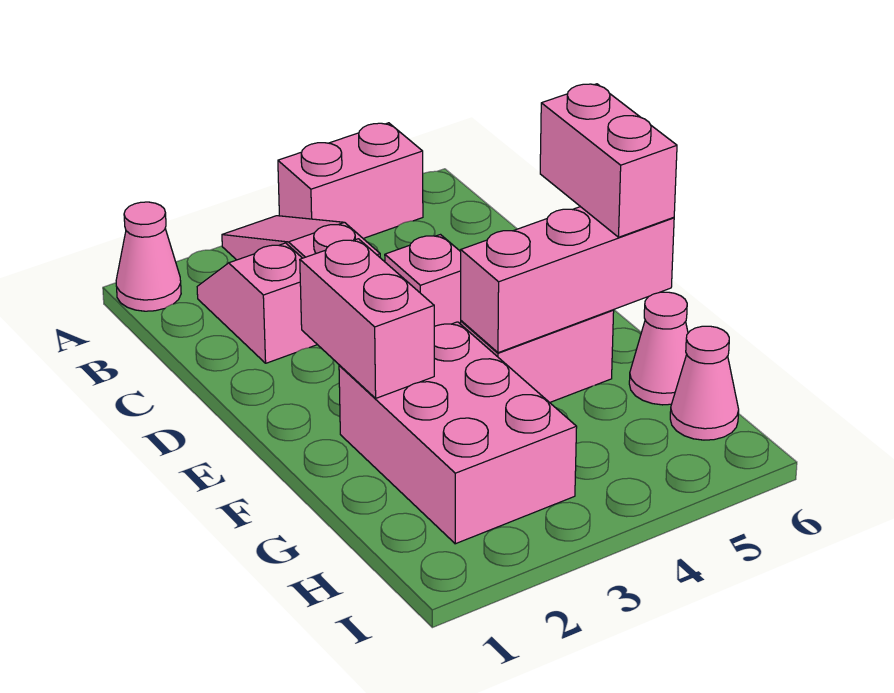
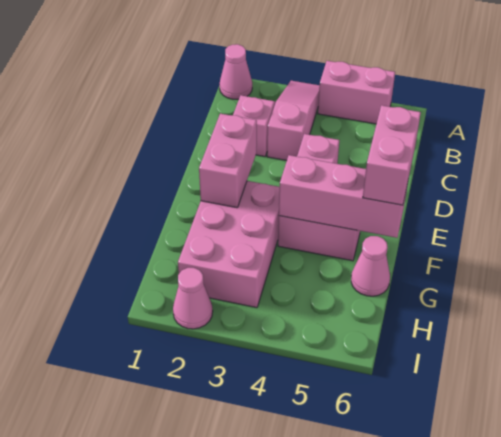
pink 1x1 cone [670,326,739,440] -> pink 1x1 cone moved to [173,268,213,329]

